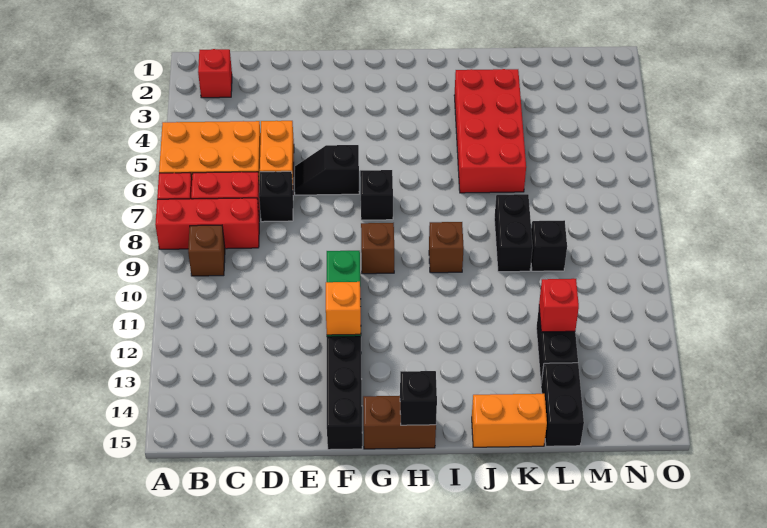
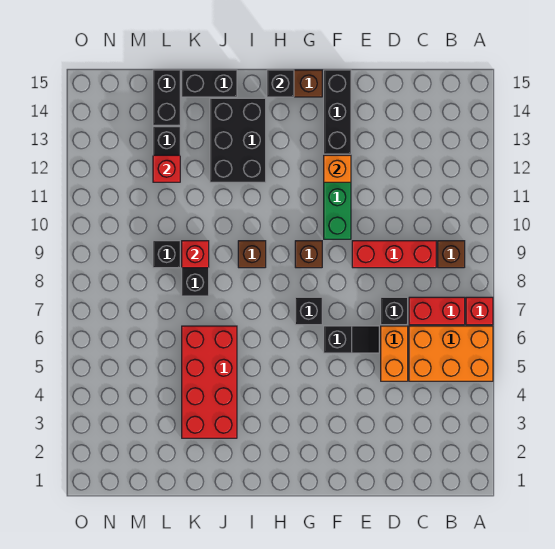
red 1x3 brick [155,198,259,249] -> red 1x3 brick moved to [352,241,436,268]
red 1x1 brick [198,49,232,98] -> red 1x1 brick moved to [182,241,209,268]
none -> black 2x3 brick [210,98,266,182]
orange 1x2 brick [472,394,547,447] -> black 1x2 brick [182,70,237,97]

